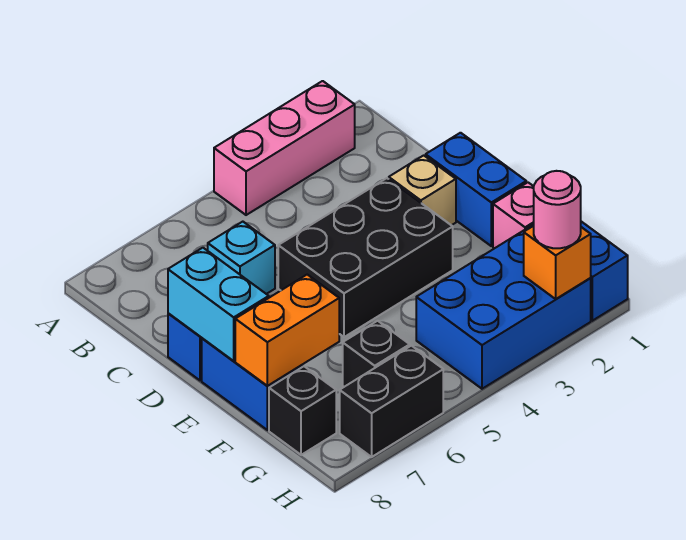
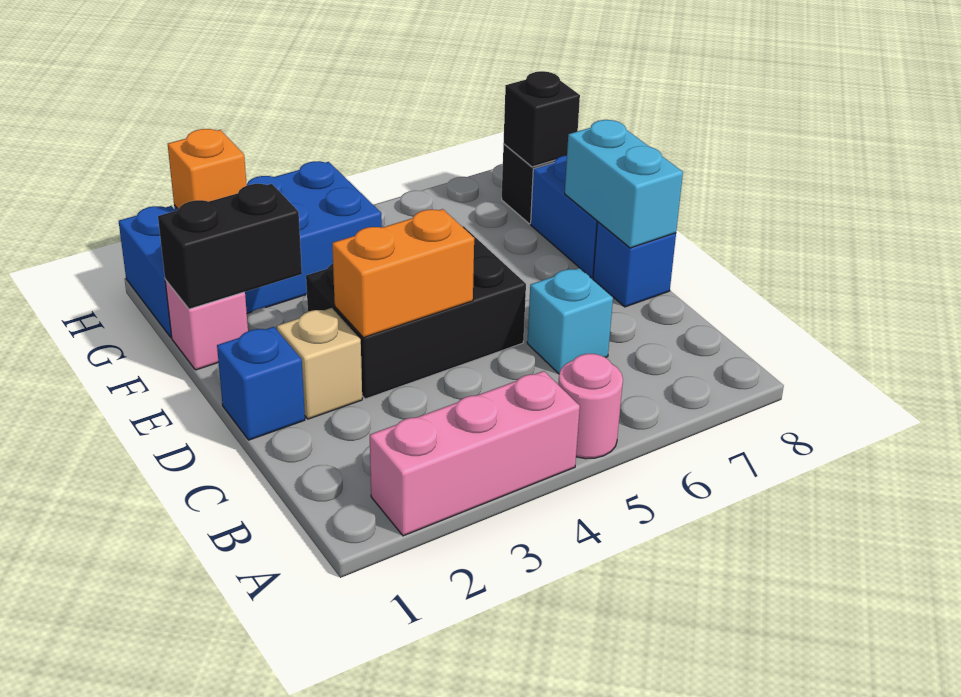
blue 1x2 brick [426,133,526,246] -> blue 1x1 brick [217,327,305,440]
orange 1x2 brick [235,275,339,386] -> orange 1x2 brick moved to [332,209,474,338]
black 1x1 brick [343,321,410,387] -> black 1x1 brick moved to [503,71,580,167]
pink 1x1 round brick [534,171,581,248] -> pink 1x1 round brick moved to [558,354,623,459]
black 1x2 brick [340,346,443,457] -> black 1x2 brick moved to [158,184,302,309]

